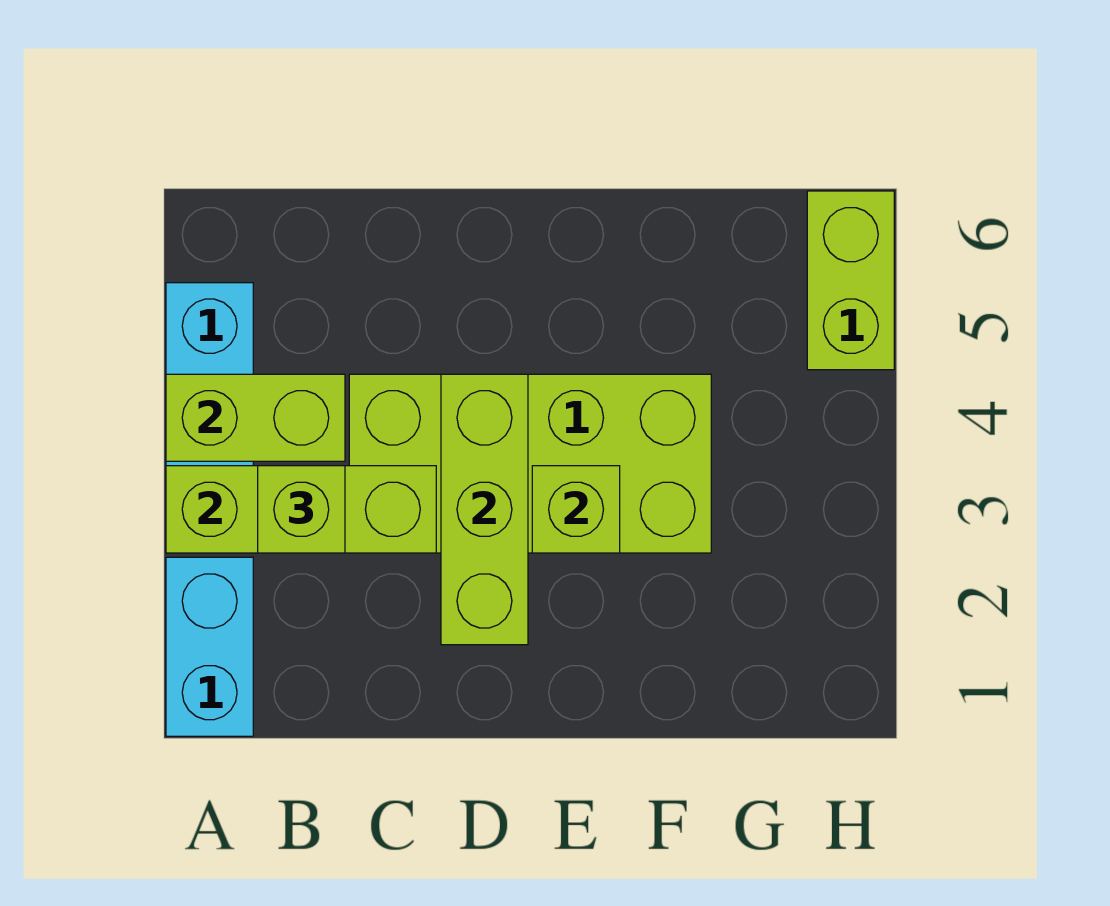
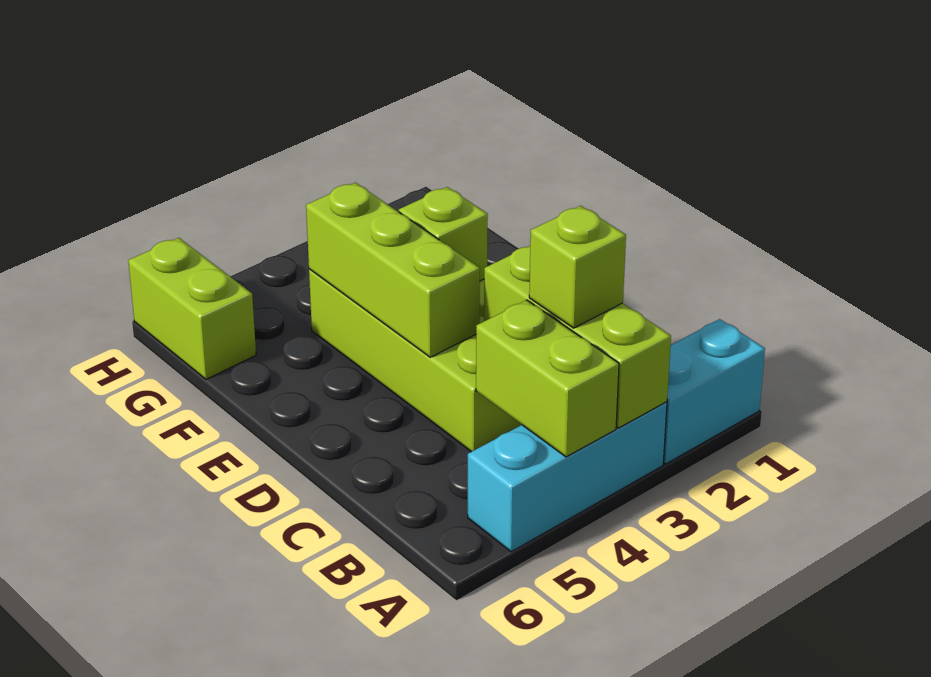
lime 1x3 brick [441,374,528,645] -> lime 1x3 brick turned to [306,183,480,357]
lime 1x2 brick [807,191,894,370] -> lime 1x2 brick turned to [128,238,256,379]

